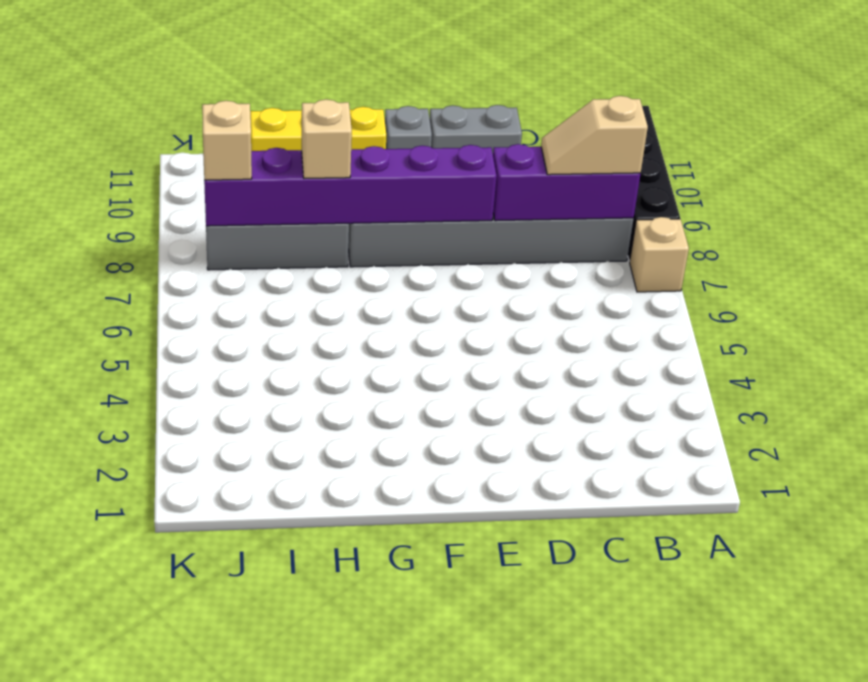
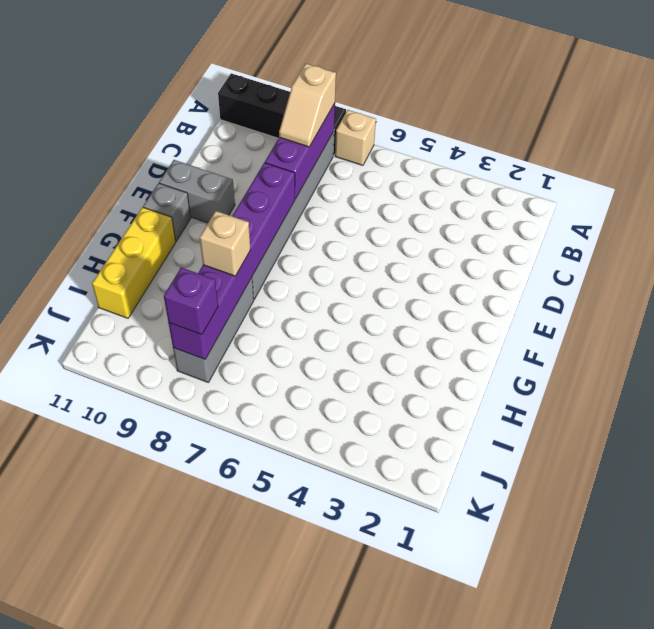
grey 1x2 brick [430,105,522,154] -> grey 1x2 brick turned to [159,160,235,223]
tan 1x1 brick [202,101,252,180] -> purple 1x1 brick [164,268,218,335]

